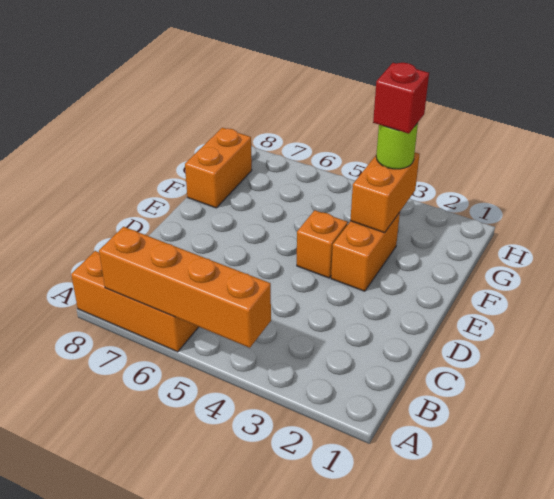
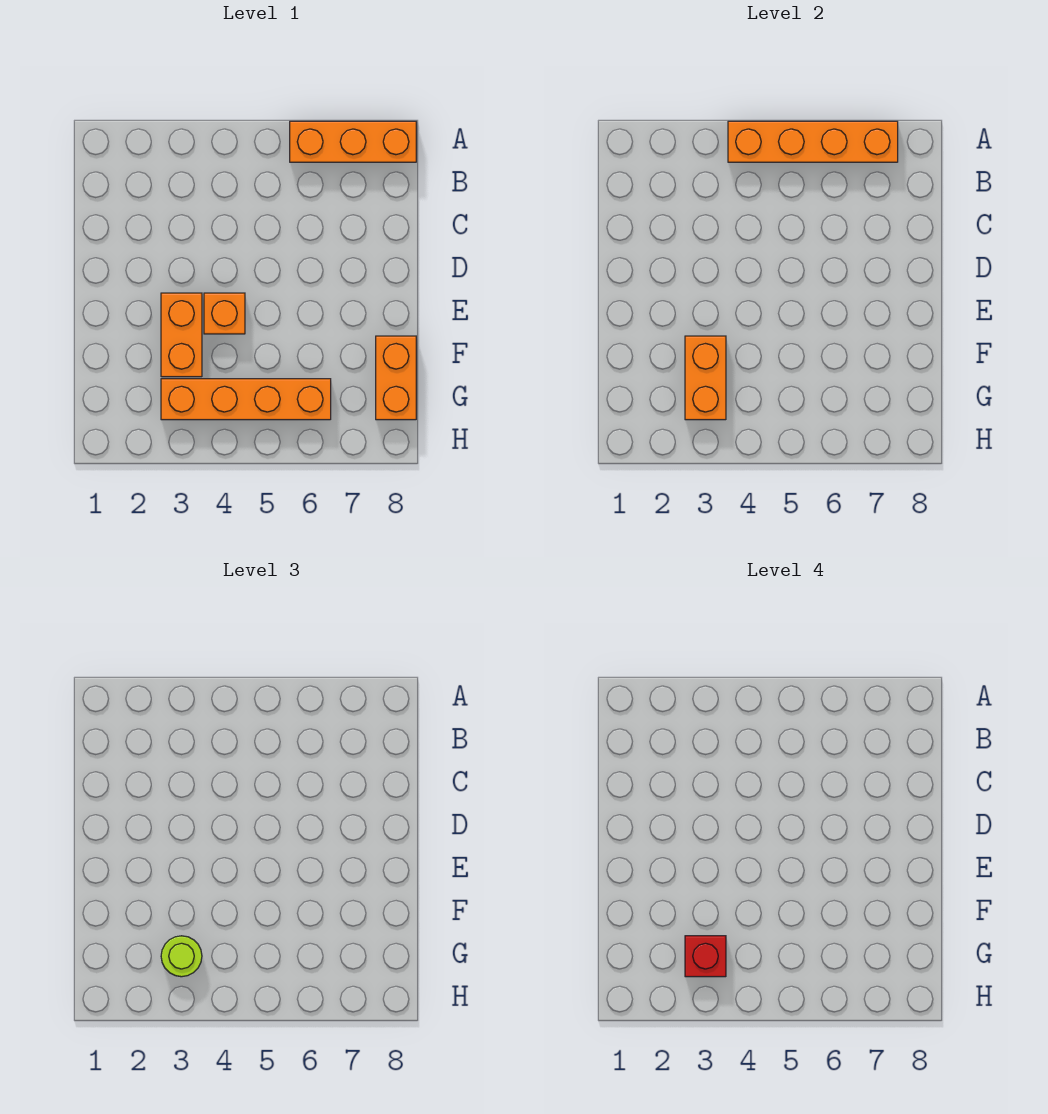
none -> orange 1x4 brick [161,379,331,420]

